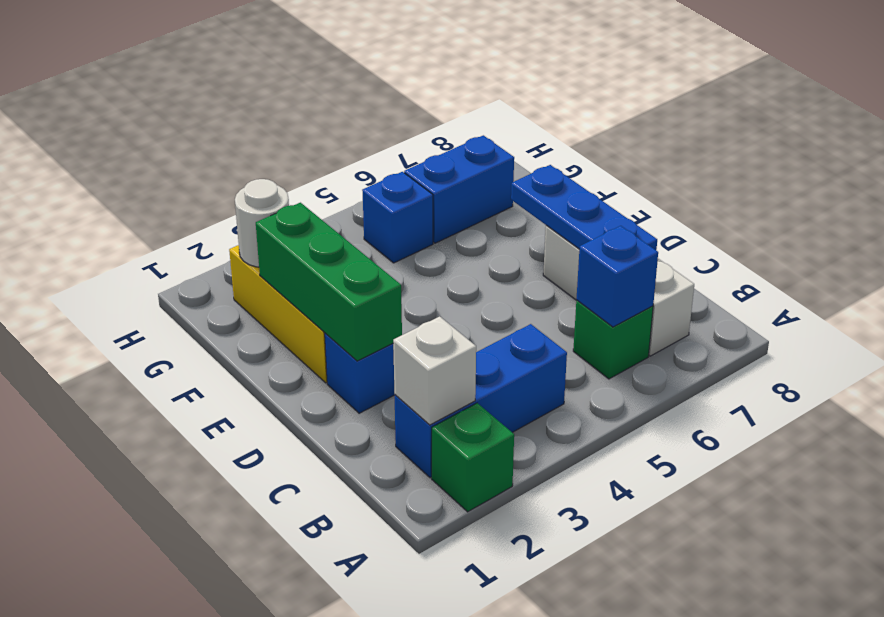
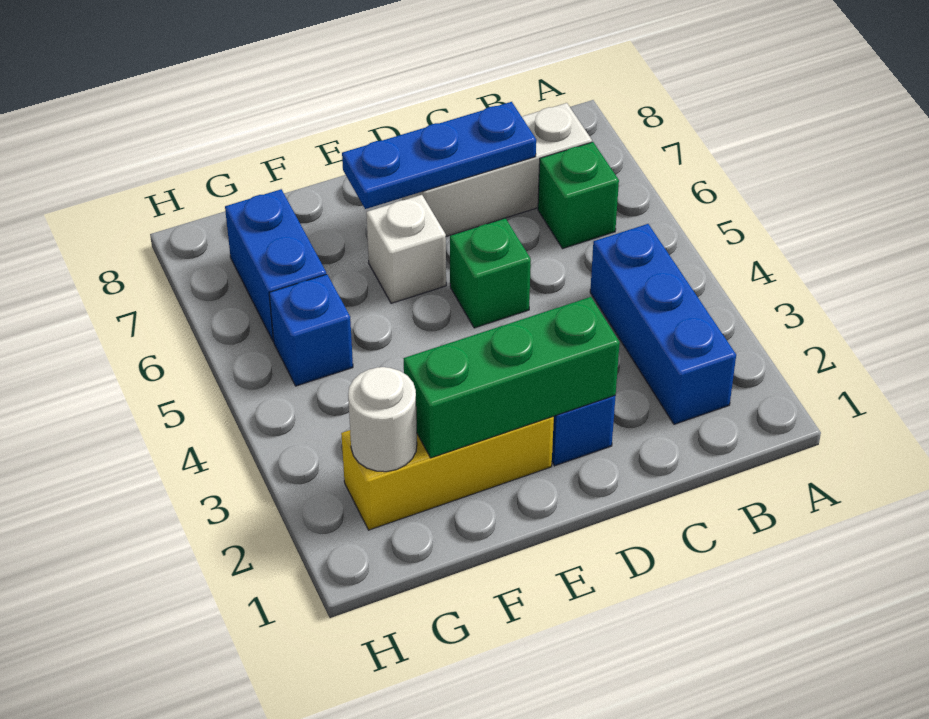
green 1x1 brick [432,403,514,512] -> green 1x1 brick moved to [450,218,531,328]
white 1x1 brick [393,316,476,425] -> white 1x1 brick moved to [366,195,446,303]
blue 1x1 brick [576,226,658,327] -> none

